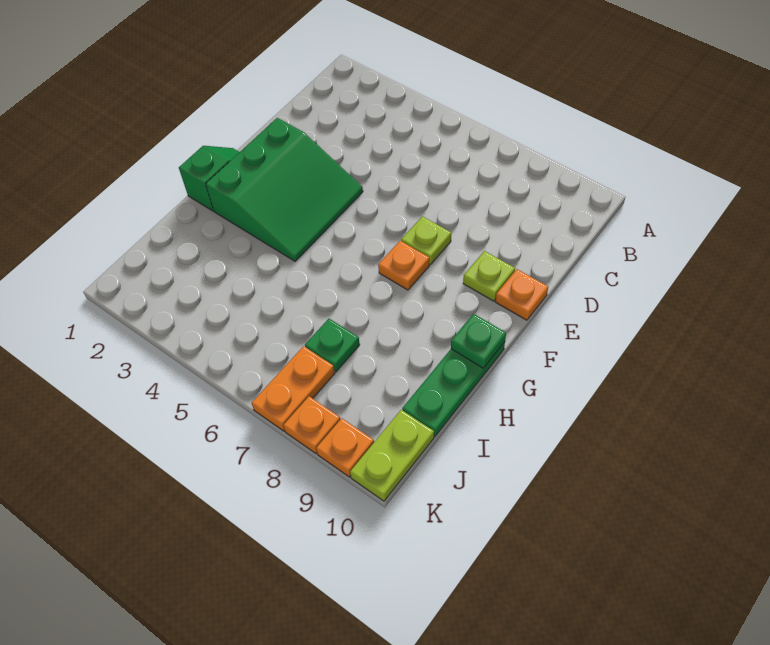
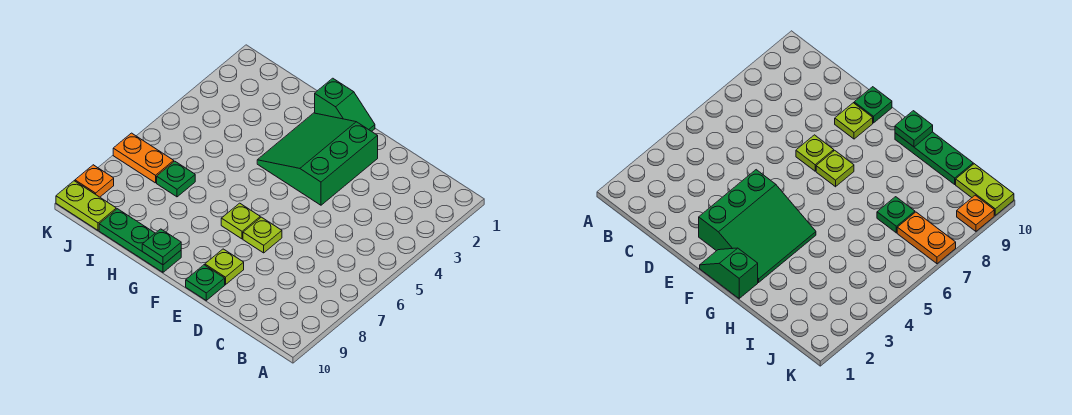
green 3x3 slope [206,118,363,261] -> green 3x3 slope turned to [257,113,378,205]
orange 1x1 plate [495,269,548,320] -> green 1x1 plate [186,265,225,300]
orange 1x1 plate [378,241,429,290] -> lime 1x1 plate [221,203,260,239]
orange 1x1 plate [283,396,340,454] -> none

